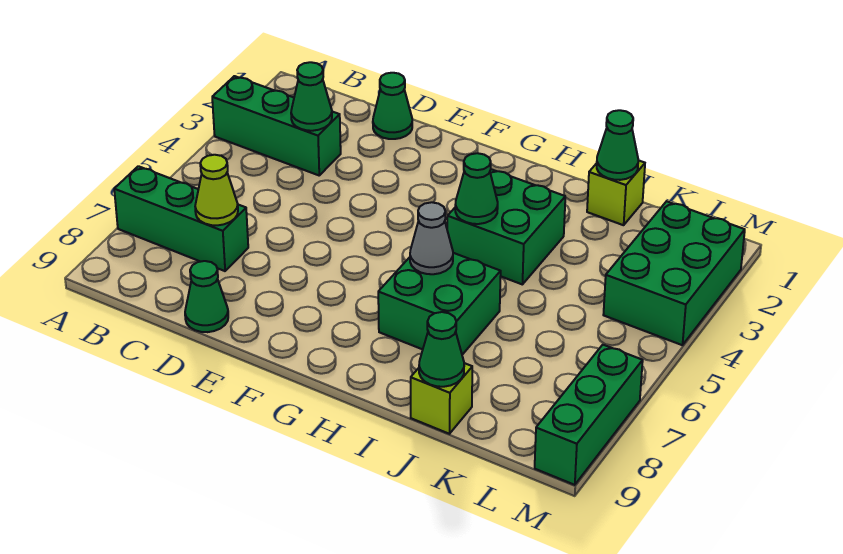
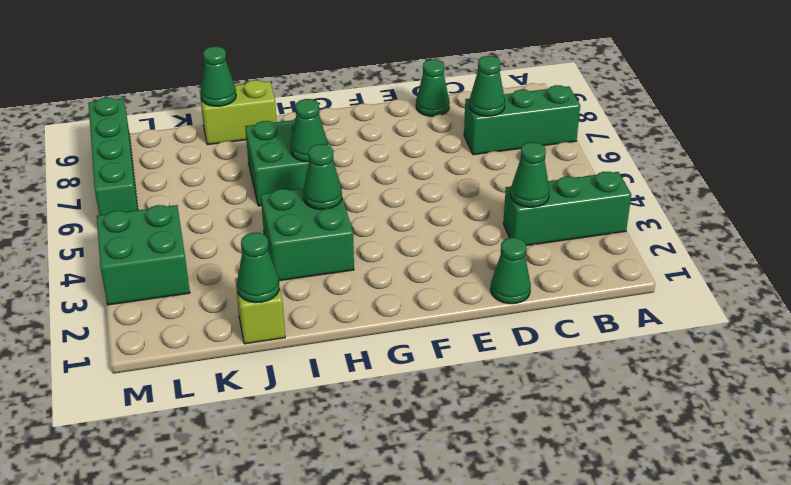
lime 1x1 cone [195,155,238,225] -> green 1x1 cone [469,56,505,116]
grey 1x1 cone [410,202,453,274] -> green 1x1 cone [291,99,328,162]
lime 1x1 brick [411,363,472,434] -> lime 1x2 brick [200,80,277,145]
green 2x3 brick [603,201,745,345] -> green 2x2 brick [97,205,190,305]
green 1x3 brick [535,345,643,485] -> green 1x4 brick [88,97,138,215]

